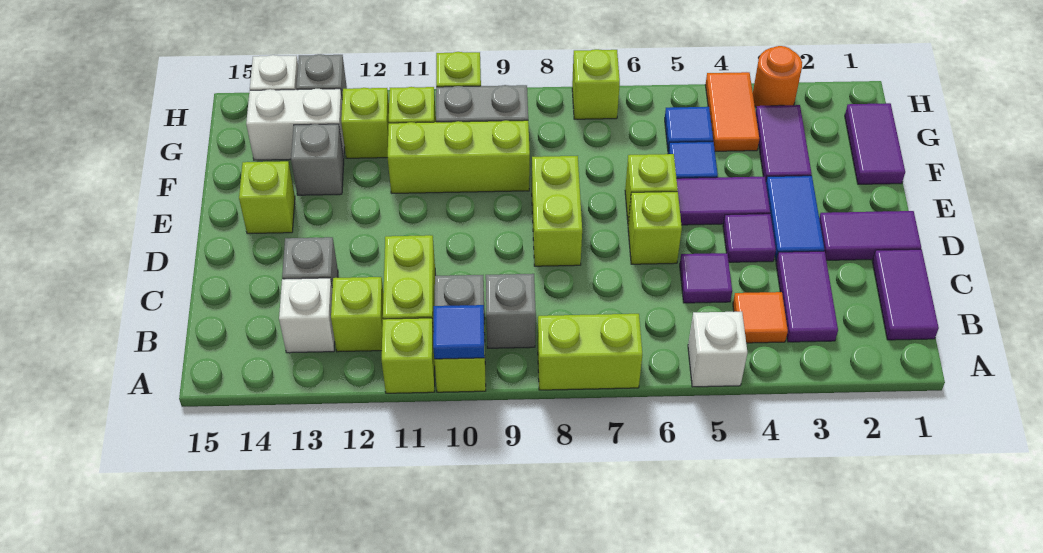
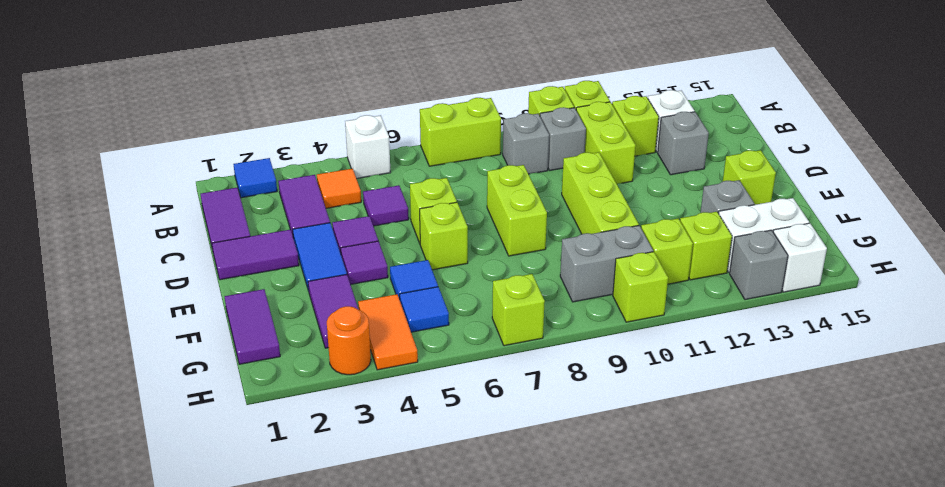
blue 1x1 tile [433,305,485,359] -> blue 1x1 tile moved to [233,158,277,198]
purple 1x2 tile [677,177,770,225] -> purple 1x1 tile [341,241,388,284]
lime 1x3 brick [388,120,530,193] -> lime 1x3 brick turned to [562,152,639,234]

